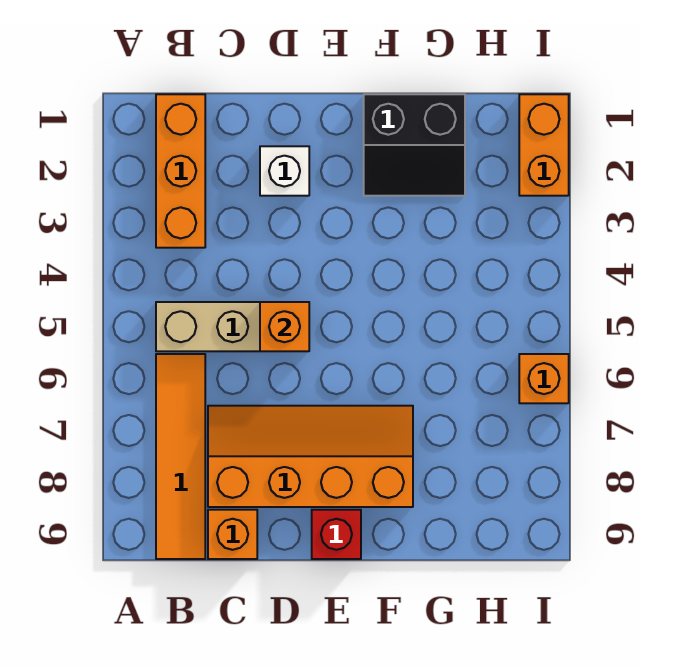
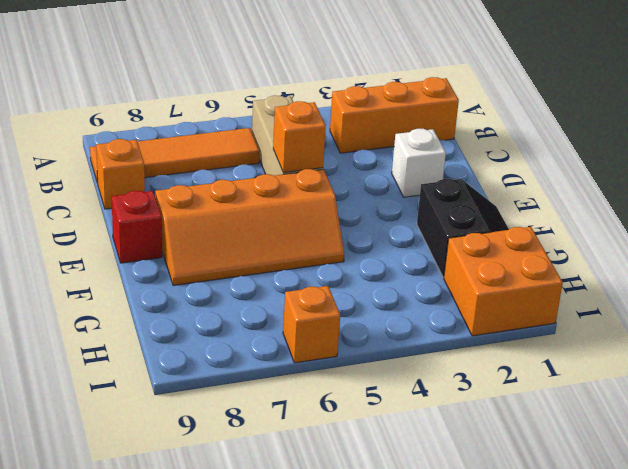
orange 2x4 slope [208,406,413,507] -> orange 2x4 slope turned to [155,169,344,285]
black 2x2 slope [364,94,465,196] -> black 2x2 slope turned to [417,179,509,277]
orange 1x2 brick [519,94,569,196] -> orange 2x2 brick [444,227,563,336]

